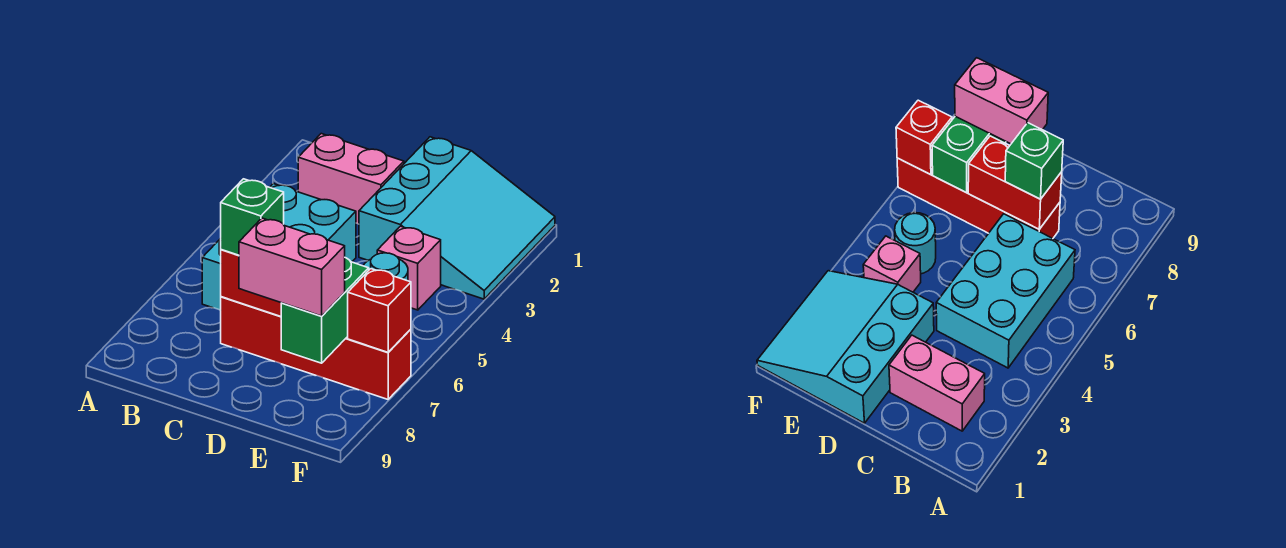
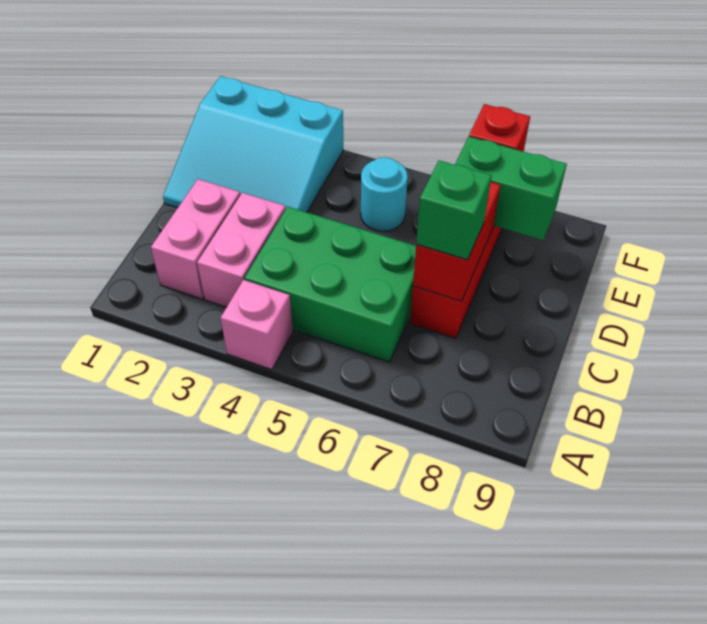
cyan 2x3 brick [202,184,356,310] -> green 2x3 brick [245,207,416,362]
cyan 3x3 slope [359,137,555,299] -> cyan 3x3 slope turned to [163,76,343,212]
pink 1x2 brick [239,218,345,316] -> pink 1x2 brick moved to [197,193,286,307]
pink 1x1 brick [377,226,441,310] -> pink 1x1 brick moved to [220,280,293,370]

